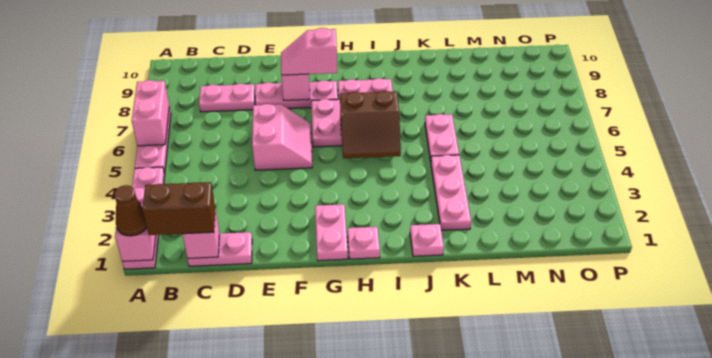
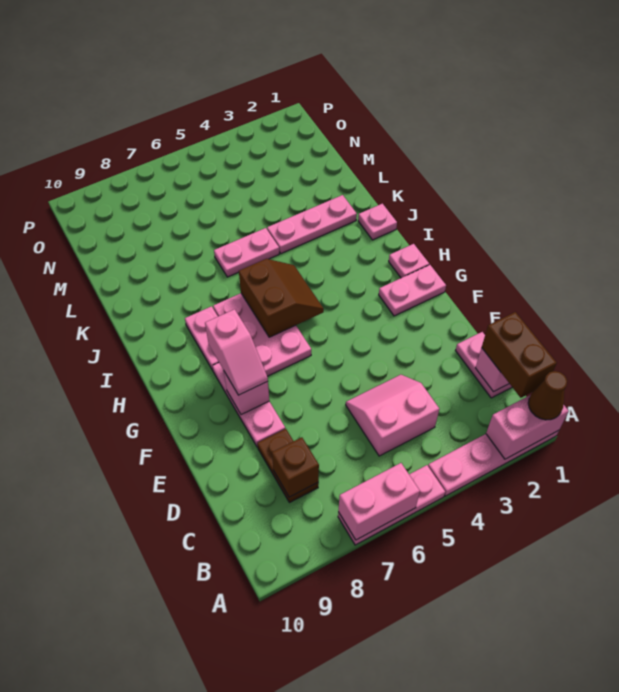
pink 1x2 plate [199,83,255,112] -> brown 1x2 plate [257,429,319,503]
none -> brown 1x1 brick [272,437,319,497]
pink 2x2 slope [252,104,312,170] -> pink 2x2 slope moved to [346,375,439,456]

